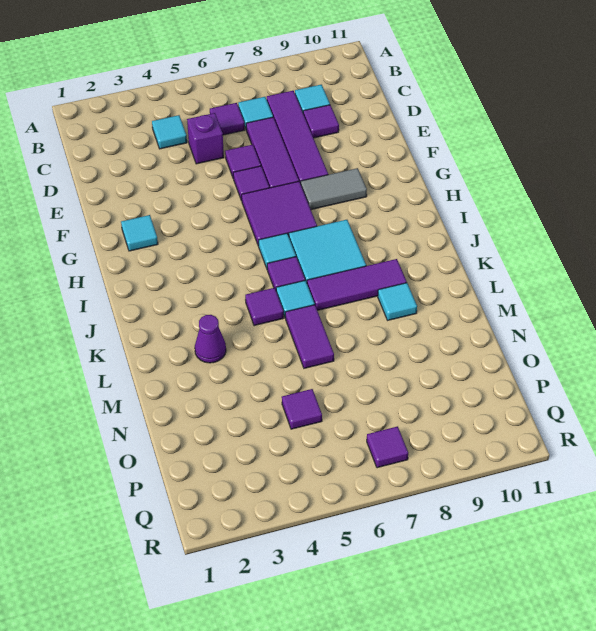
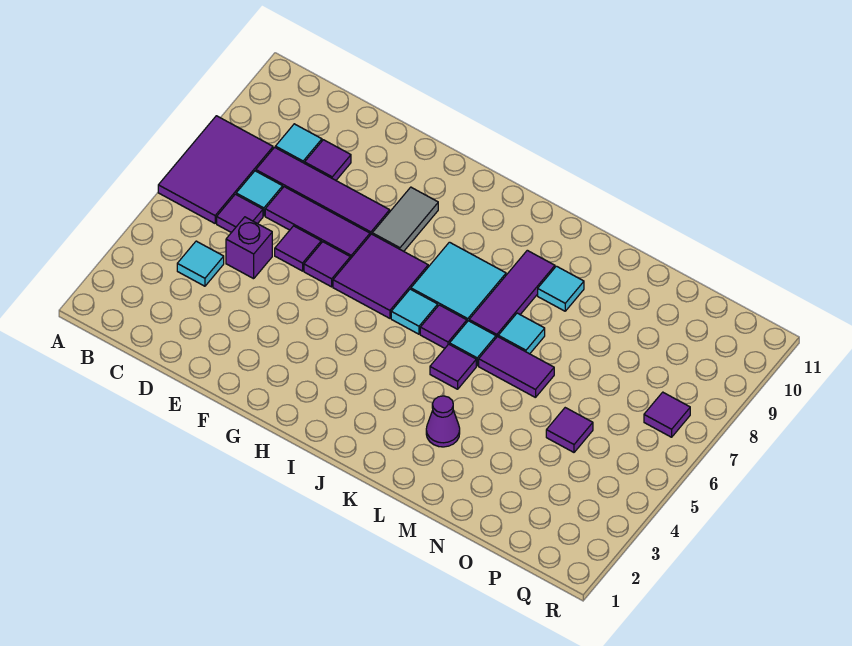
none -> purple 2x3 tile [158,116,273,223]
cyan 1x1 tile [121,215,158,251] -> cyan 1x1 tile moved to [498,313,545,354]

